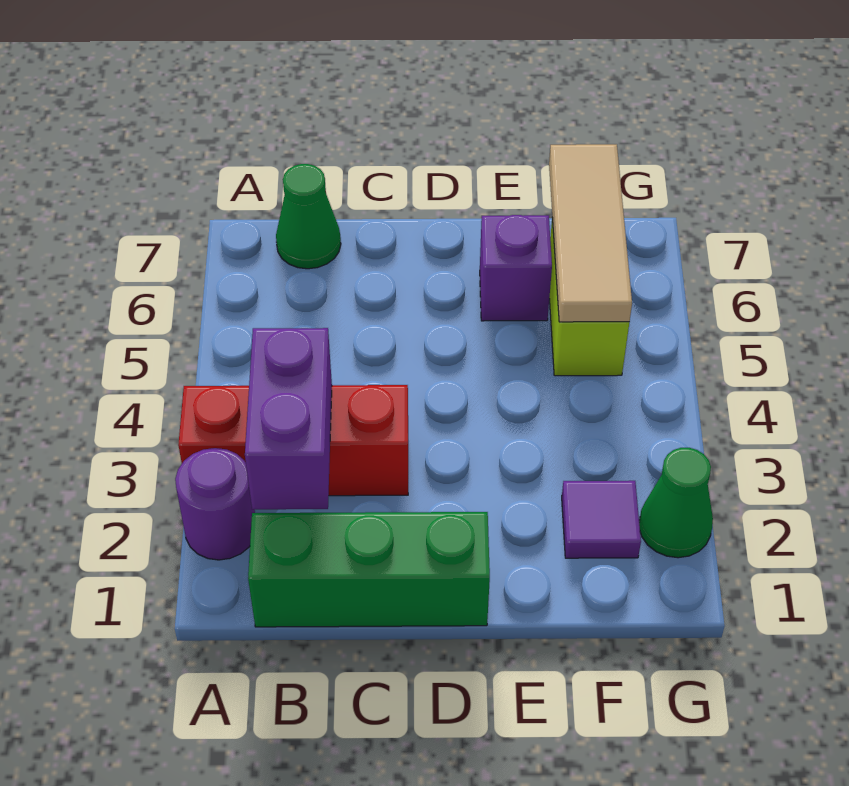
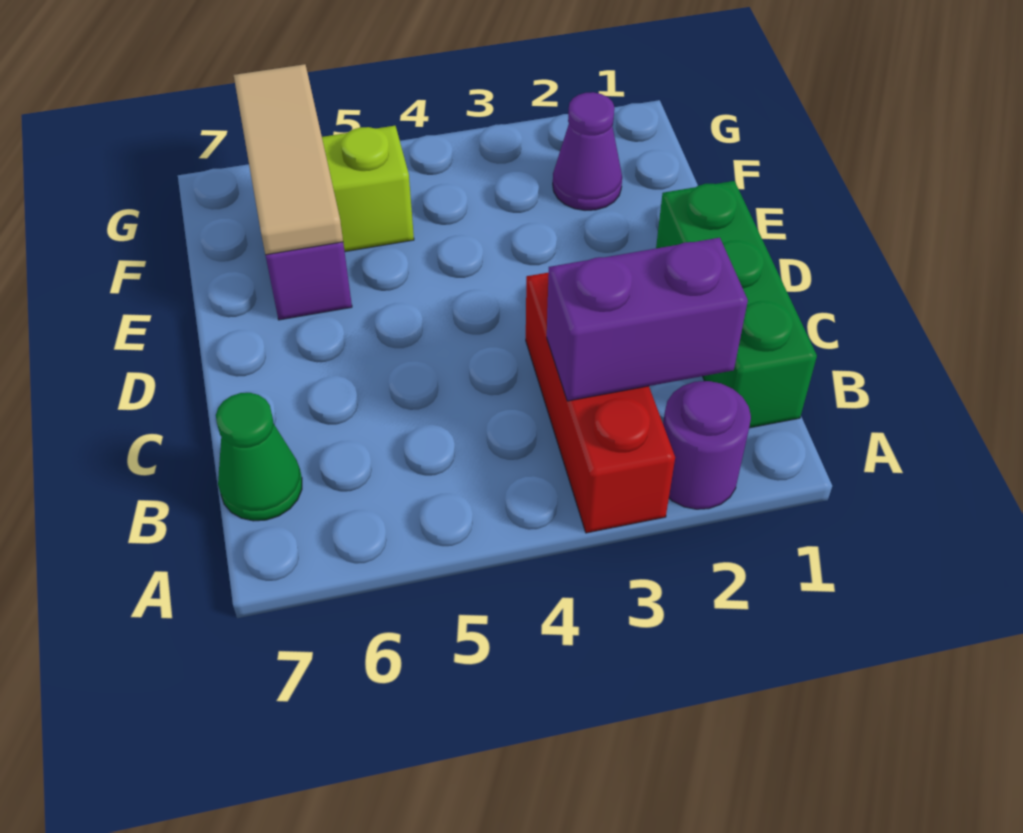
purple 1x1 tile [562,481,641,558] -> purple 1x1 cone [553,92,622,210]
tan 1x3 tile [549,144,632,322] -> tan 1x3 tile turned to [234,64,343,255]
green 1x1 cone [639,448,713,558] -> none

